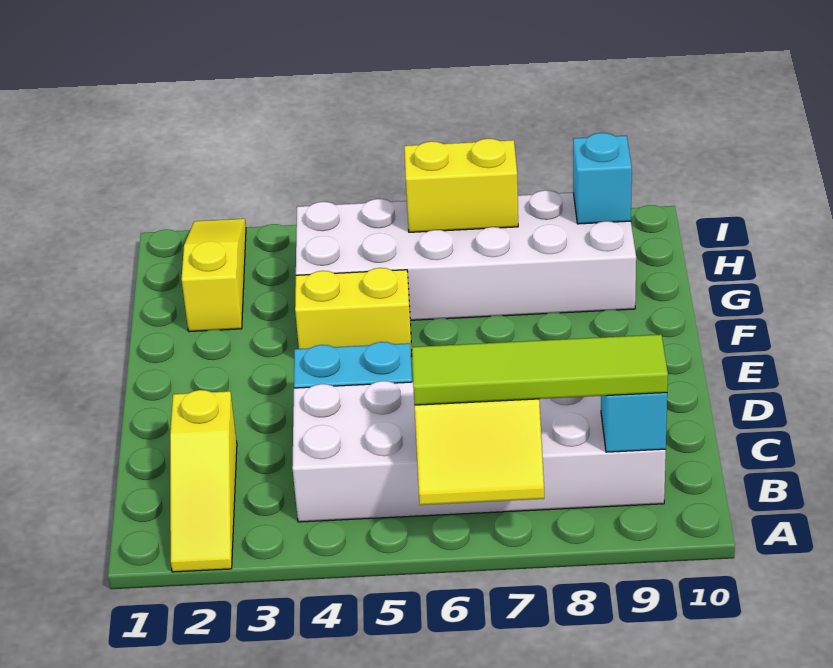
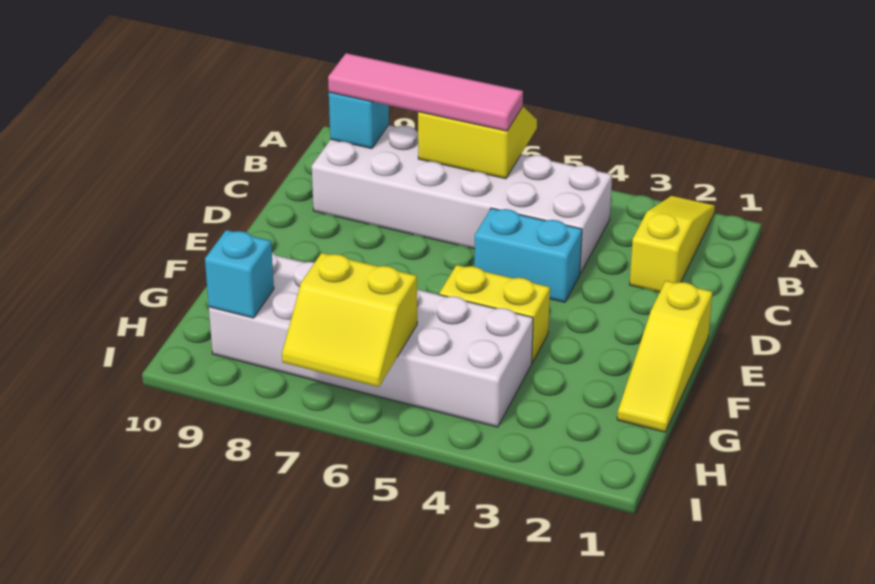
lime 1x4 tile [412,335,668,405] -> pink 1x4 tile [328,53,523,131]
yellow 1x3 slope [182,219,246,332] -> yellow 1x3 slope moved to [617,281,712,432]

